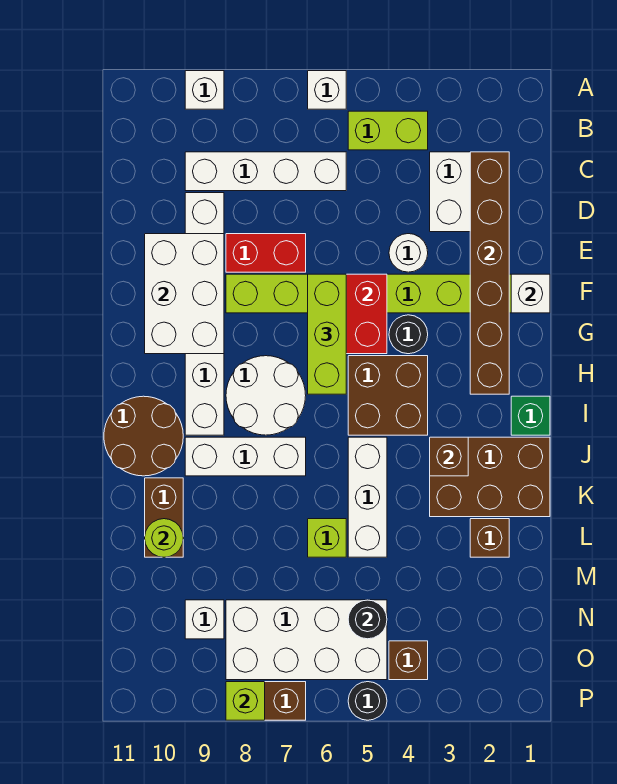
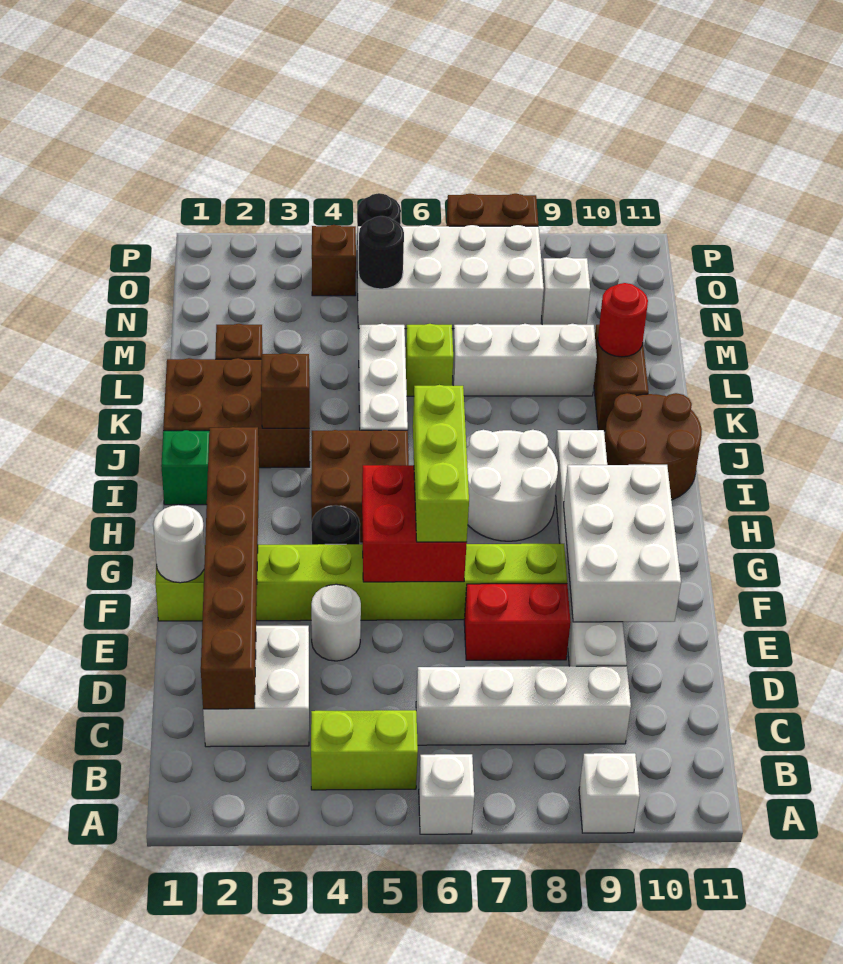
white 1x1 brick [511,274,550,313] -> white 1x1 round brick [153,505,205,583]
white 1x3 brick [185,437,306,476] -> white 1x3 brick moved to [453,324,597,396]
lime 1x1 round brick [145,519,183,557] -> red 1x1 round brick [598,283,648,357]
lime 1x1 brick [226,682,265,720] -> none

